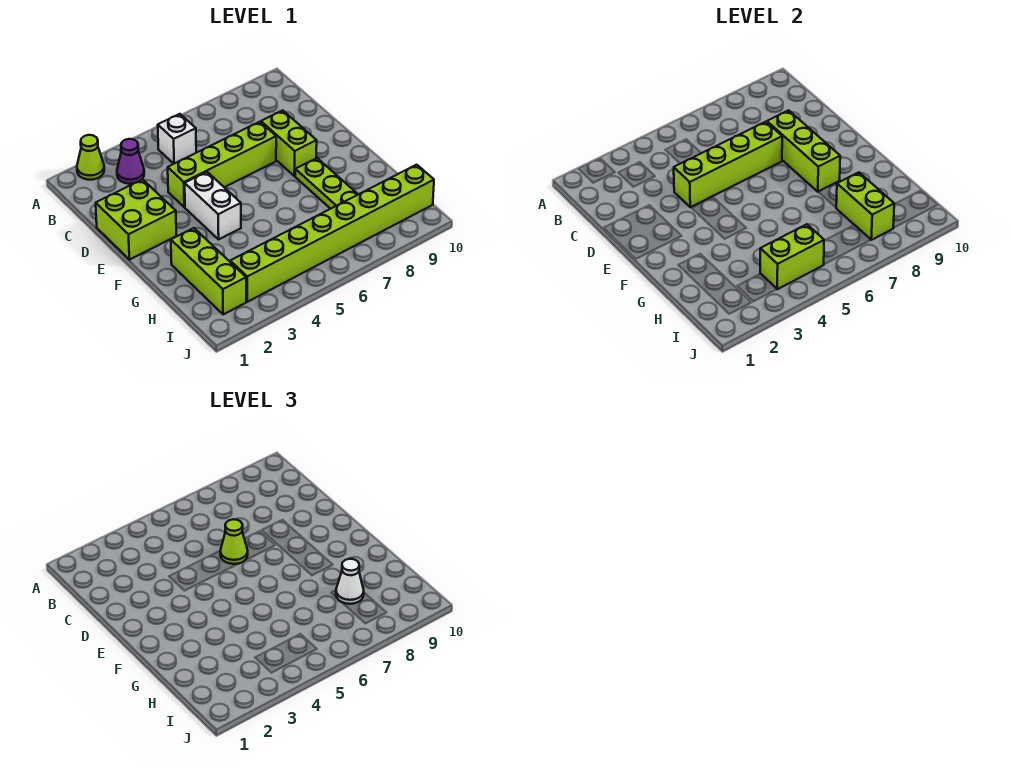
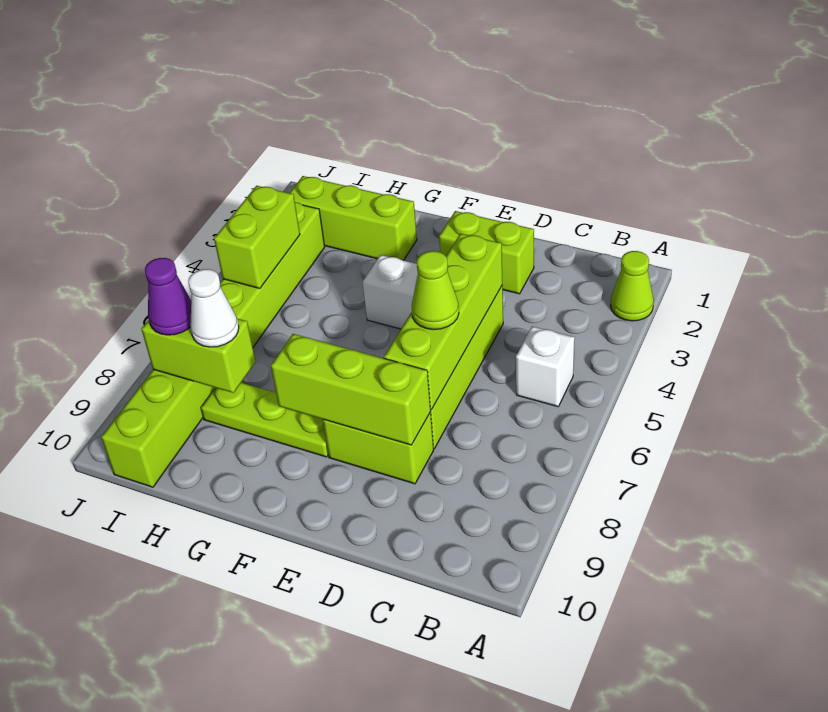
purple 1x1 cone [117,139,144,184] -> purple 1x1 cone moved to [145,258,191,335]
lime 2x2 brick [96,179,176,260] -> lime 1x2 brick [439,211,534,294]

